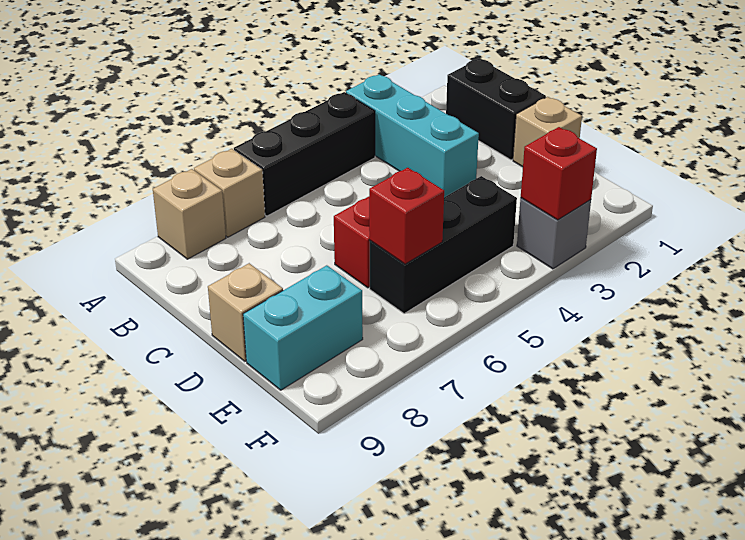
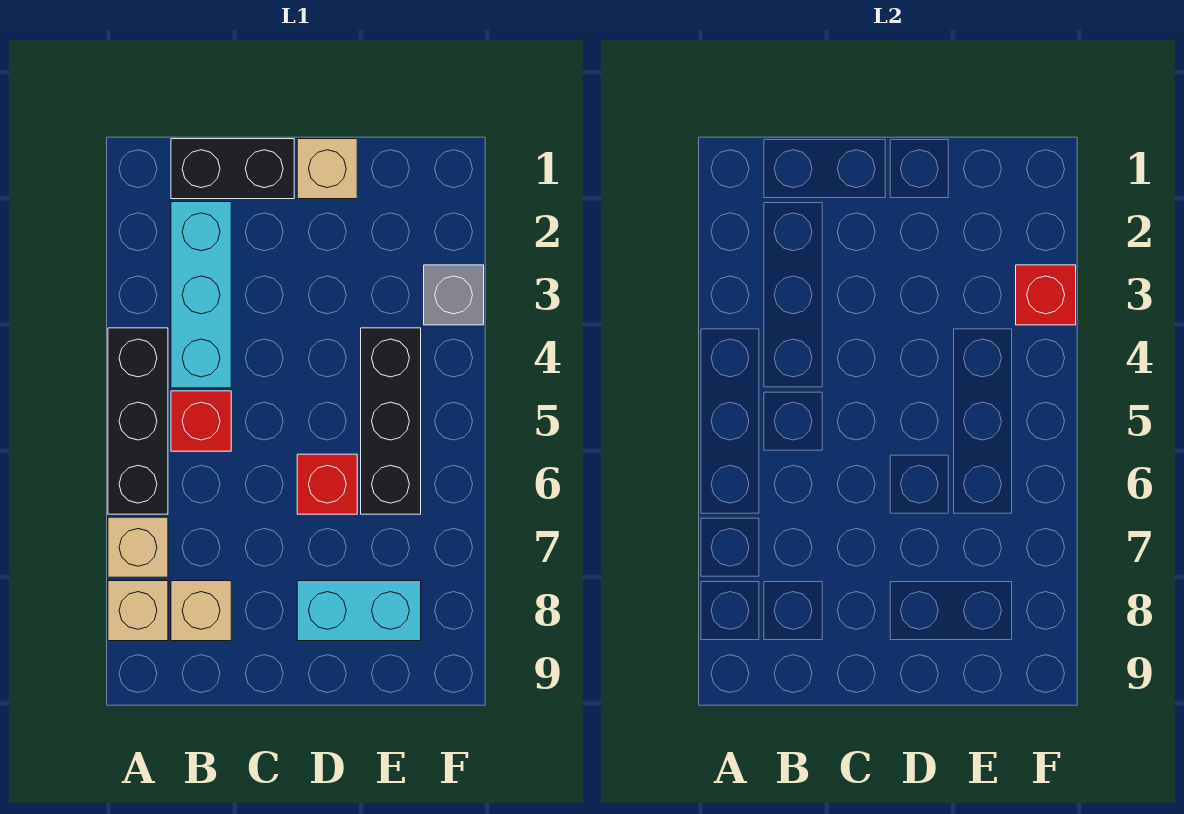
cyan 1x3 brick [346,74,479,197] -> cyan 1x3 brick turned to [171,202,231,388]
tan 1x1 brick [208,263,283,361] -> tan 1x1 brick moved to [171,581,231,641]
red 1x1 brick [369,168,444,264] -> red 1x1 brick moved to [171,391,231,451]
cyan 1x2 brick [243,265,363,390] -> cyan 1x2 brick turned to [297,581,421,641]

